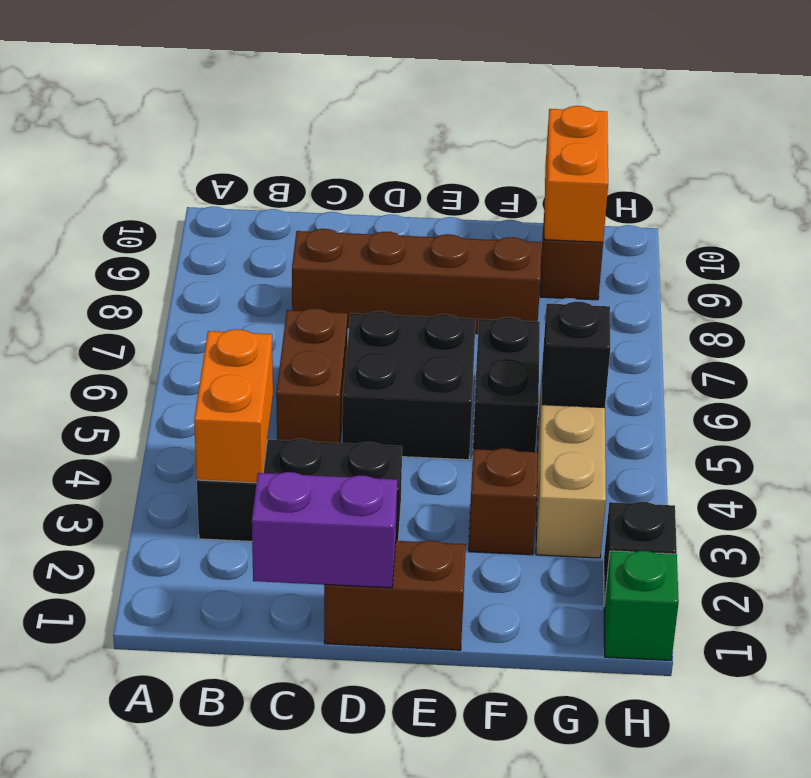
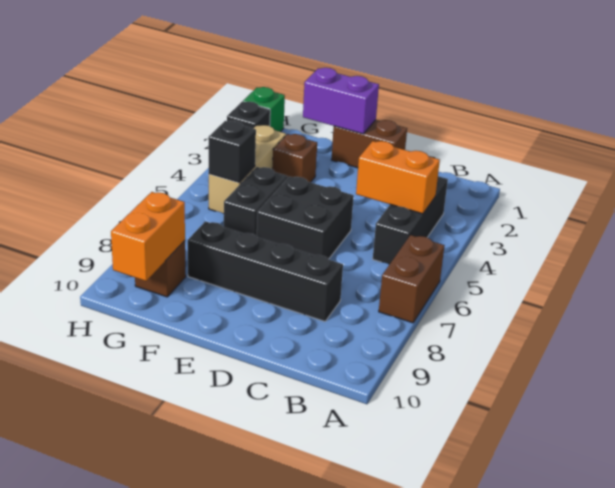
black 1x3 brick [197,439,402,541] -> black 1x3 brick turned to [373,176,448,264]
orange 1x2 brick [194,329,273,483] -> orange 1x2 brick turned to [356,141,440,214]
purple 1x2 brick [252,472,397,588] -> purple 1x2 brick moved to [303,68,379,134]
brown 1x2 brick [276,308,348,443] -> brown 1x2 brick moved to [379,235,445,323]
brown 1x4 brick [292,229,541,334] -> black 1x4 brick [188,221,343,321]

